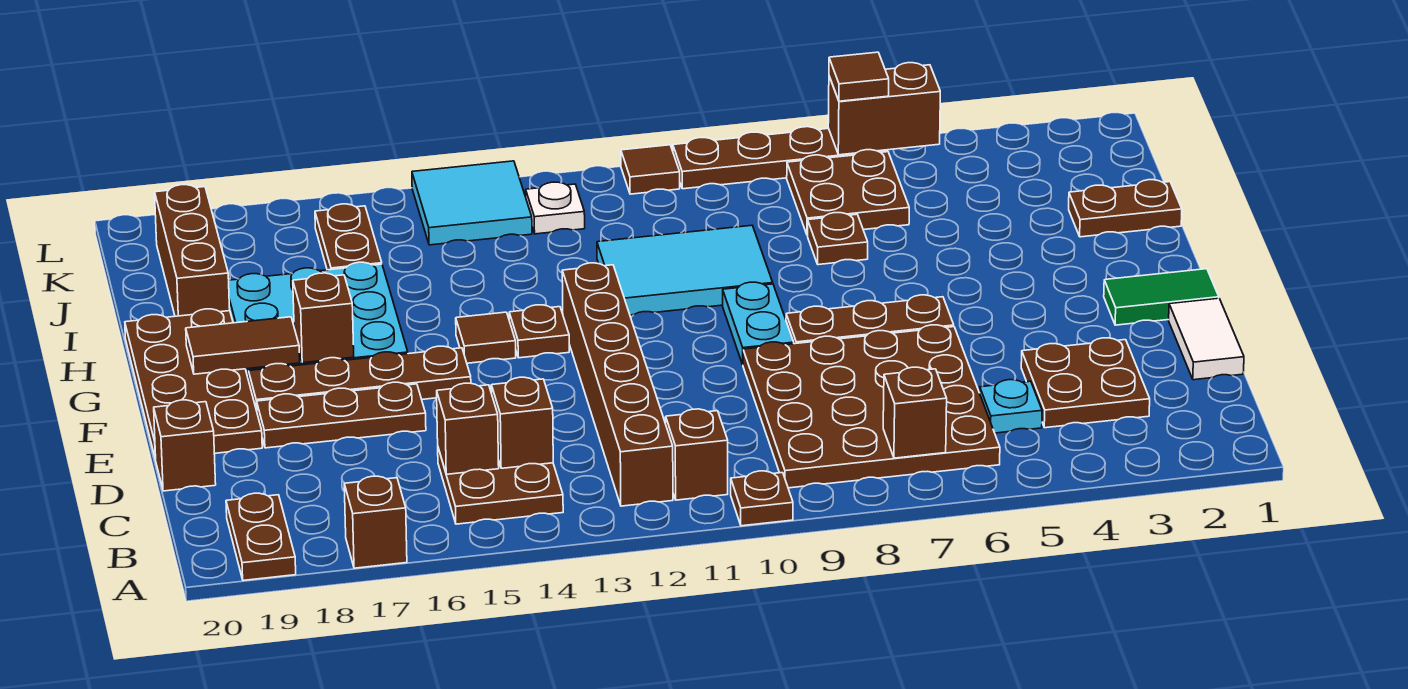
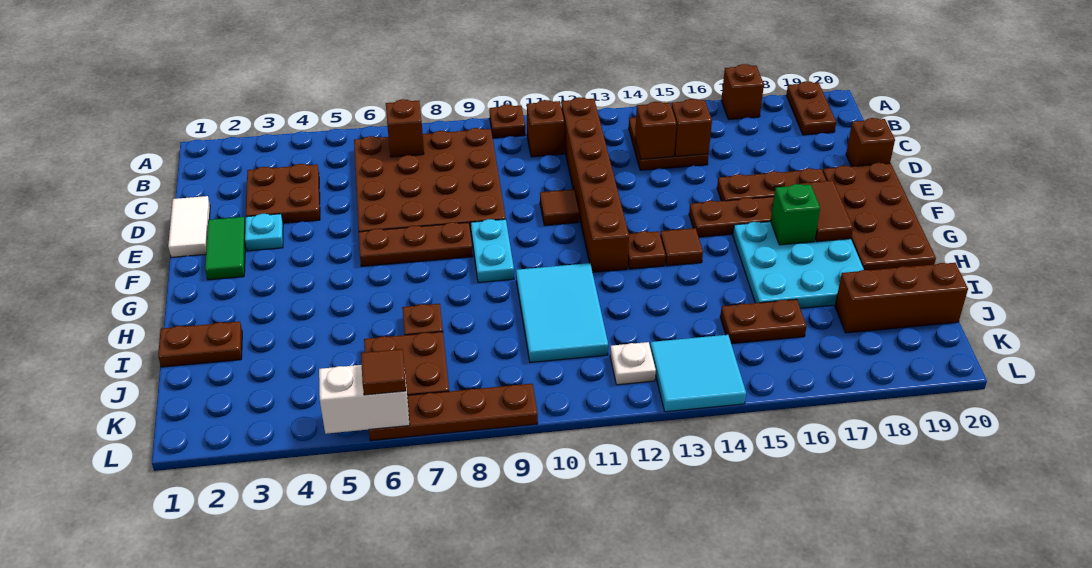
cyan 1x1 plate [980,380,1042,433] -> cyan 1x1 plate moved to [245,214,283,251]
green 1x2 tile [1104,269,1219,325] -> green 1x2 tile turned to [205,217,246,280]
brown 1x1 brick [293,273,354,363] -> green 1x1 brick [771,184,820,245]
brown 1x2 tile [186,317,300,374] -> brown 1x2 tile turned to [799,181,853,242]
cyan 2x3 tile [597,225,773,315] -> cyan 2x3 tile turned to [516,263,608,362]
brown 1x3 brick [155,185,230,316] -> brown 1x3 brick turned to [835,263,968,333]
brown 1x2 plate [315,204,382,270] -> brown 1x2 plate turned to [720,299,807,344]
brown 1x2 brick [828,63,940,155] -> white 1x2 brick [319,365,410,434]
brown 1x1 tile [621,145,680,194] -> brown 1x1 tile moved to [540,189,579,226]

